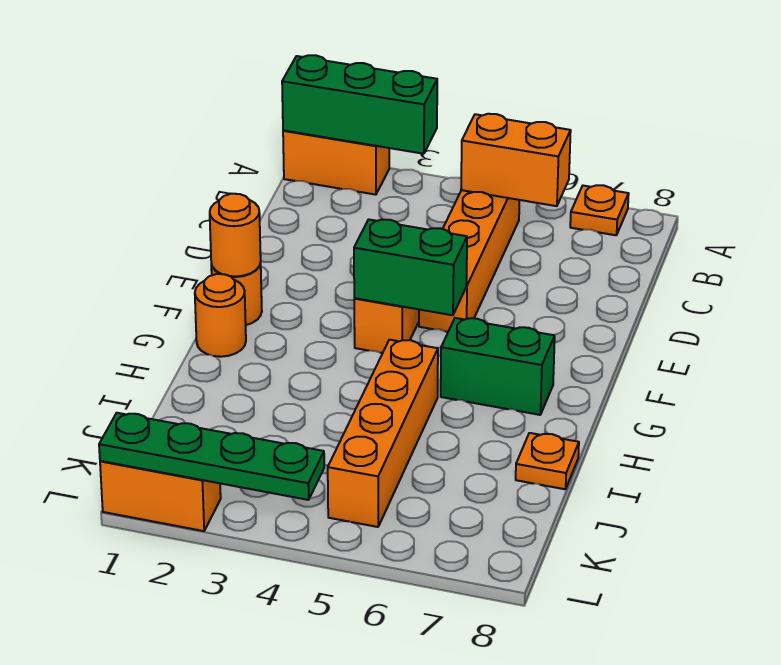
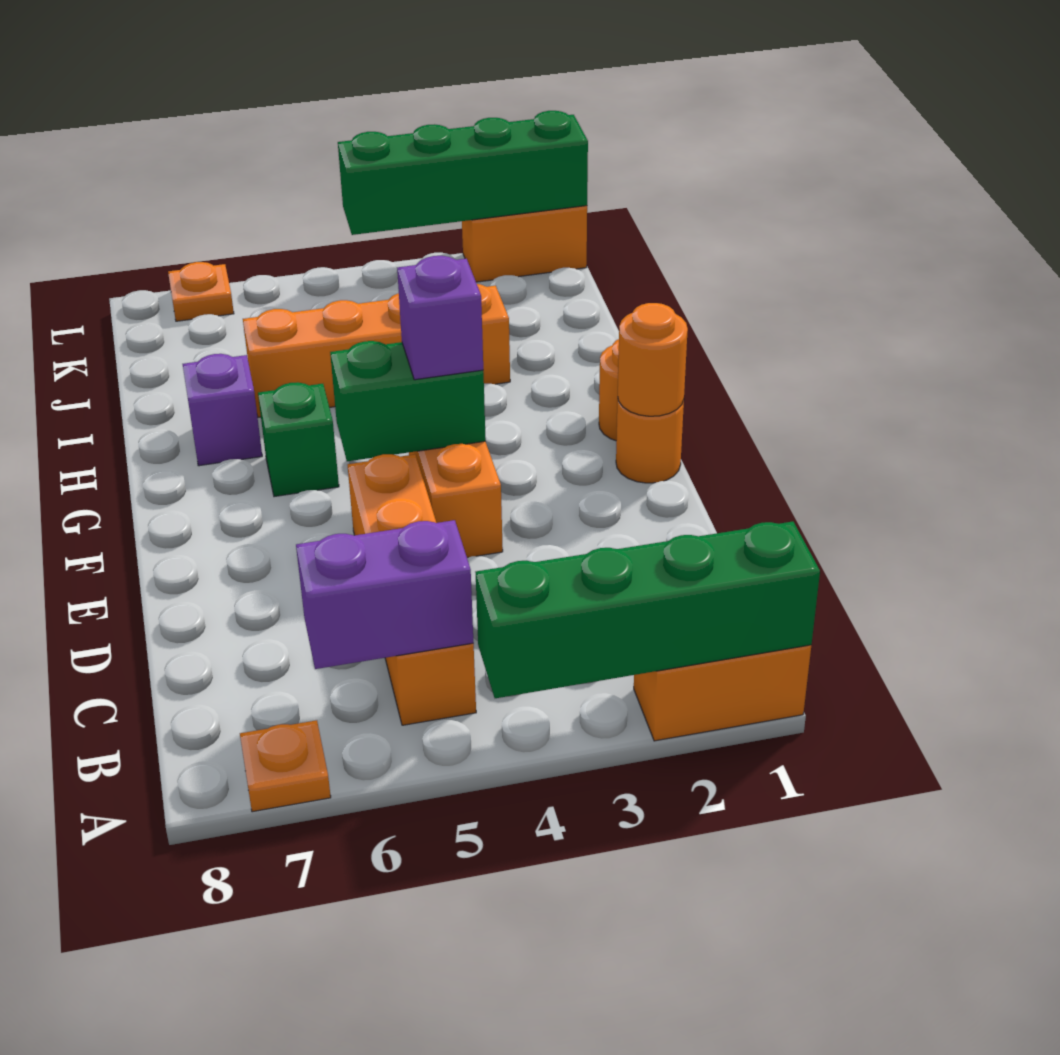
green 1x3 brick [282,55,437,154] -> green 1x4 brick [476,522,820,698]
orange 1x2 brick [461,114,571,206] -> purple 1x2 brick [296,520,474,669]
none -> purple 1x1 brick [397,256,483,380]
green 1x2 brick [441,318,555,415] -> green 1x1 brick [258,382,339,497]
orange 1x4 brick [328,340,438,527] -> orange 1x4 brick turned to [243,284,510,417]
none -> purple 1x1 brick [183,354,262,466]
orange 1x1 plate [516,433,579,489] -> orange 1x1 plate moved to [168,262,234,321]
green 1x4 plate [99,413,324,500] -> green 1x4 brick [338,111,588,235]

